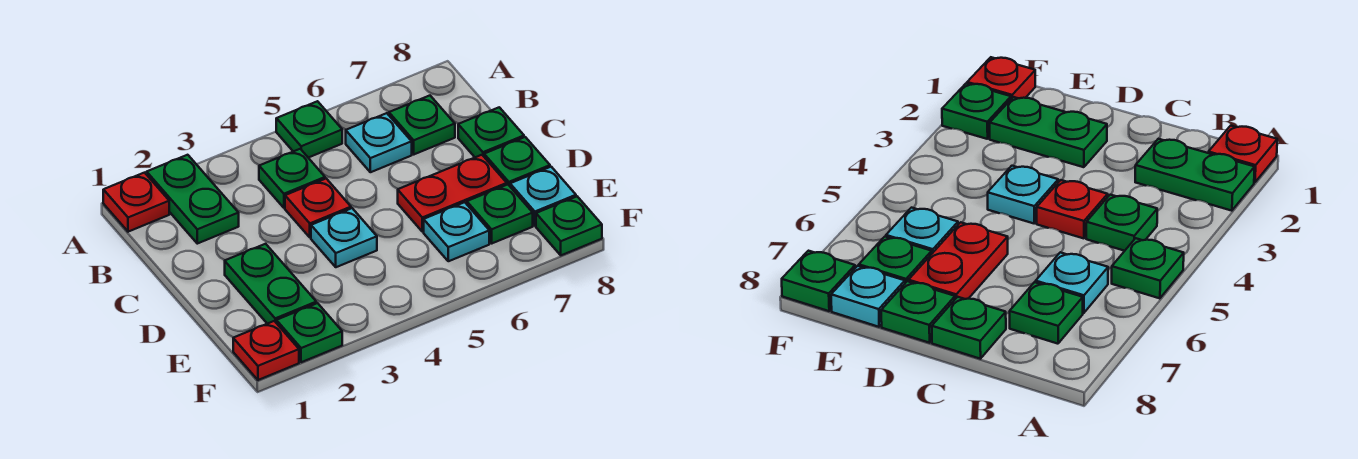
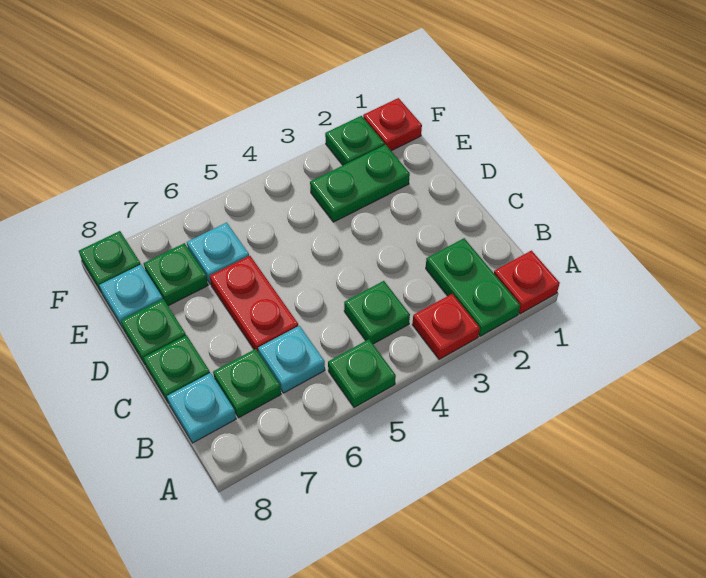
red 1x1 plate [285,179,351,238] -> red 1x1 plate moved to [412,294,480,359]
green 1x2 plate [225,244,316,324] -> green 1x2 plate turned to [310,145,410,222]
cyan 1x1 plate [311,208,377,267] -> cyan 1x1 plate moved to [167,373,236,443]
red 1x2 plate [398,155,507,232] -> red 1x2 plate turned to [210,256,298,351]

